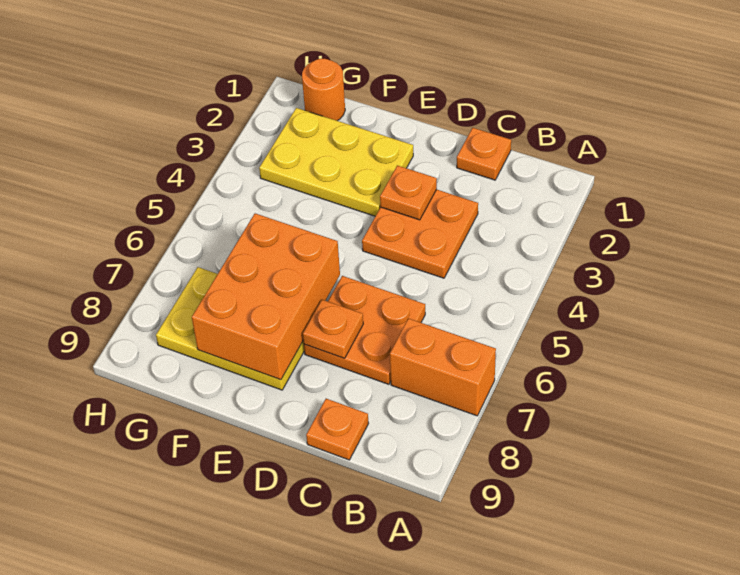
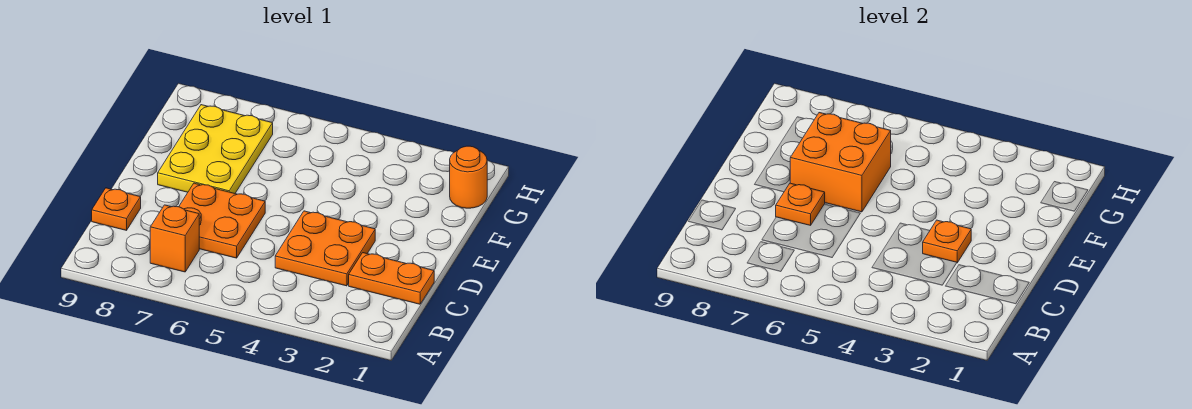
orange 1x2 brick [390,318,496,416] -> orange 1x1 brick [150,205,199,272]
orange 1x1 plate [457,128,511,180] -> orange 1x2 plate [349,253,434,304]
yellow 2x3 plate [259,108,413,216] -> none
orange 2x3 brick [192,213,340,380] -> orange 2x2 brick [790,113,891,212]

